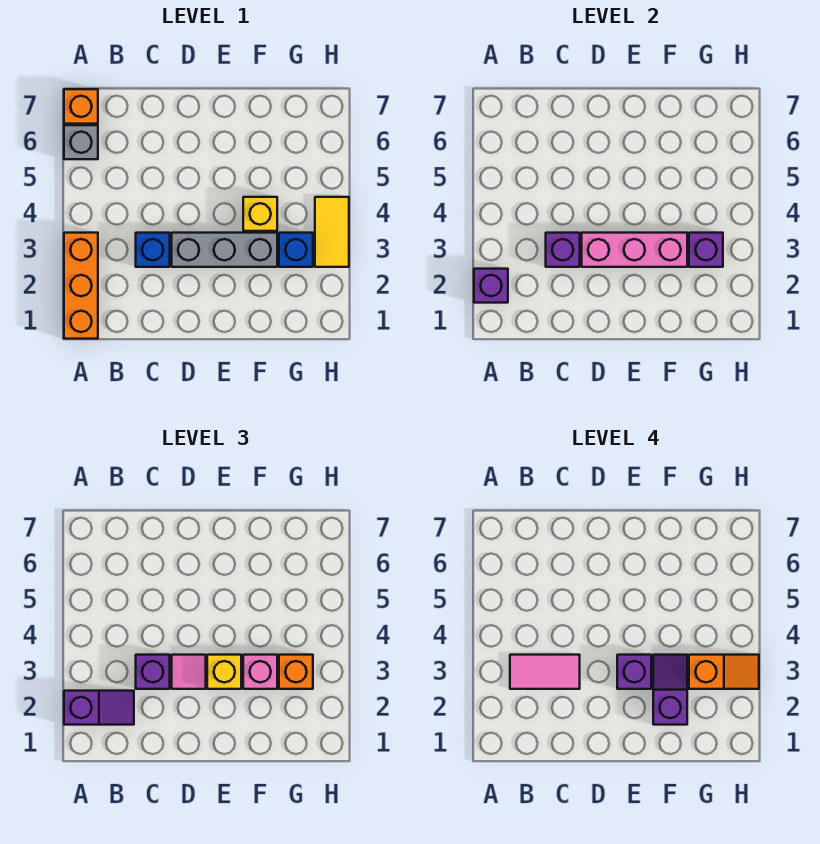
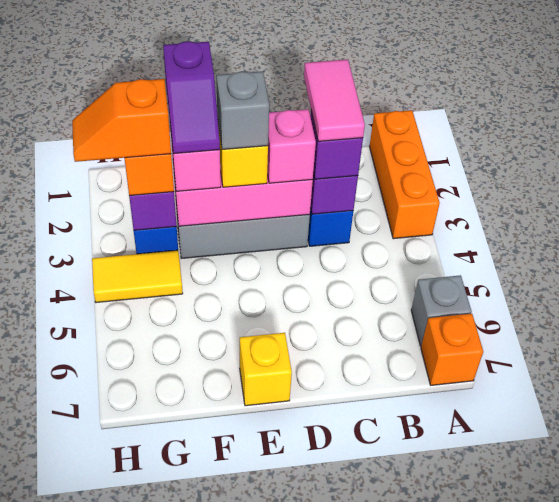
purple 1x1 brick [474,269,508,303] -> none
purple 1x2 slope [64,691,134,725] -> none
pink 1x2 tile [510,655,580,689] -> pink 1x2 tile turned to [304,59,365,141]
pink 1x1 tile [172,655,206,689] -> pink 1x1 brick [267,109,316,183]
purple 1x1 brick [617,655,651,689] -> grey 1x1 brick [216,71,269,149]
yellow 1x1 brick [243,197,277,231] -> yellow 1x1 brick moved to [240,333,292,406]
yellow 1x2 tile [315,197,349,267] -> yellow 1x2 tile turned to [92,250,183,303]

